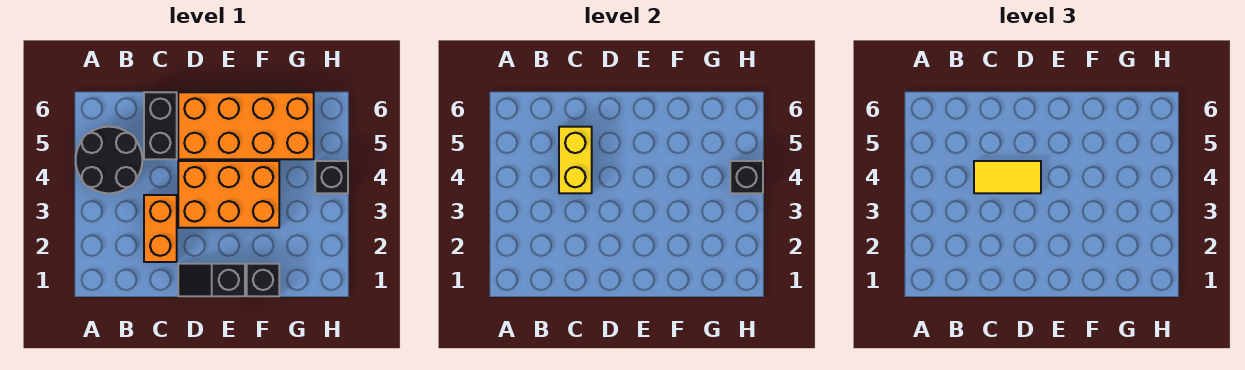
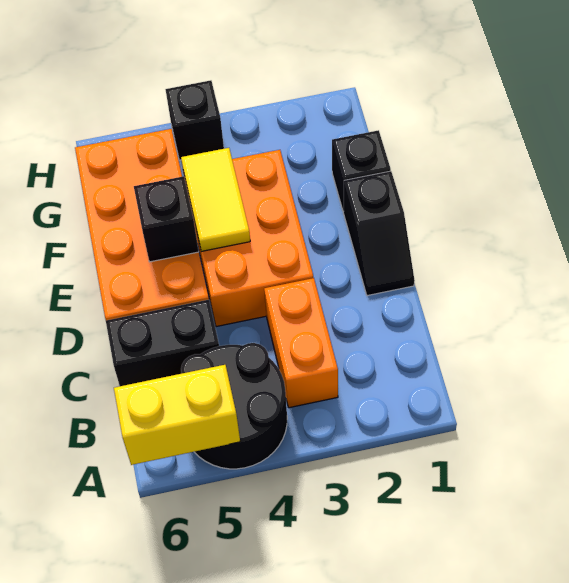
orange 1x2 brick [144,195,177,262] -> orange 1x2 brick turned to [264,278,338,408]
yellow 1x2 brick [559,127,592,193] -> yellow 1x2 brick moved to [114,365,240,465]
yellow 1x2 tile [974,161,1041,193] -> yellow 1x2 tile moved to [181,148,250,252]
black 1x1 brick [730,161,763,193] -> black 1x1 brick moved to [134,176,199,262]

